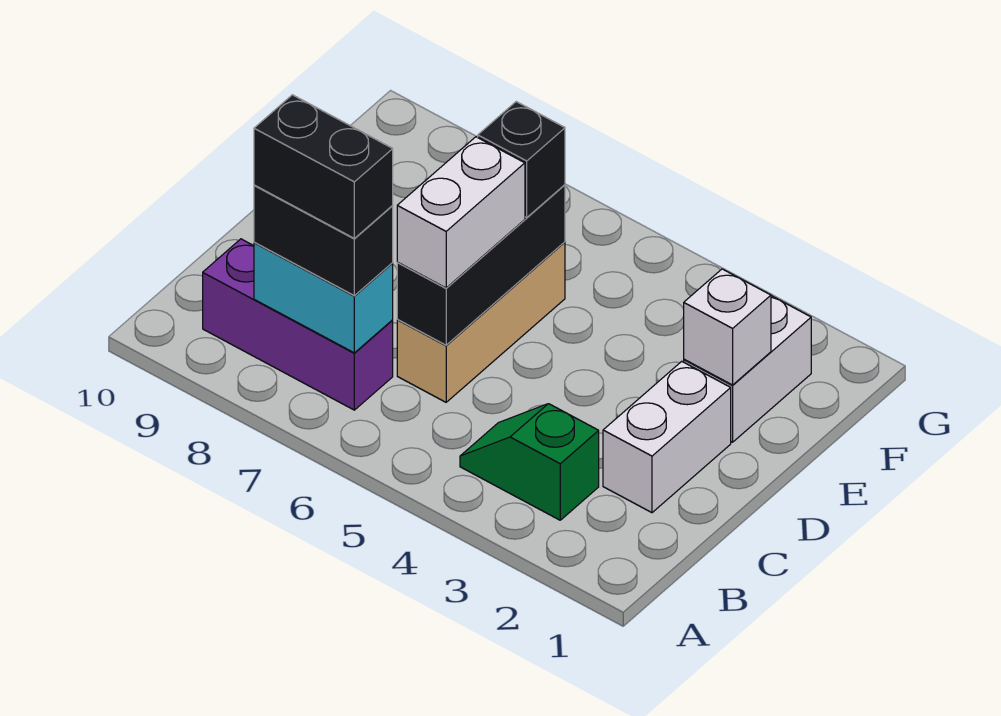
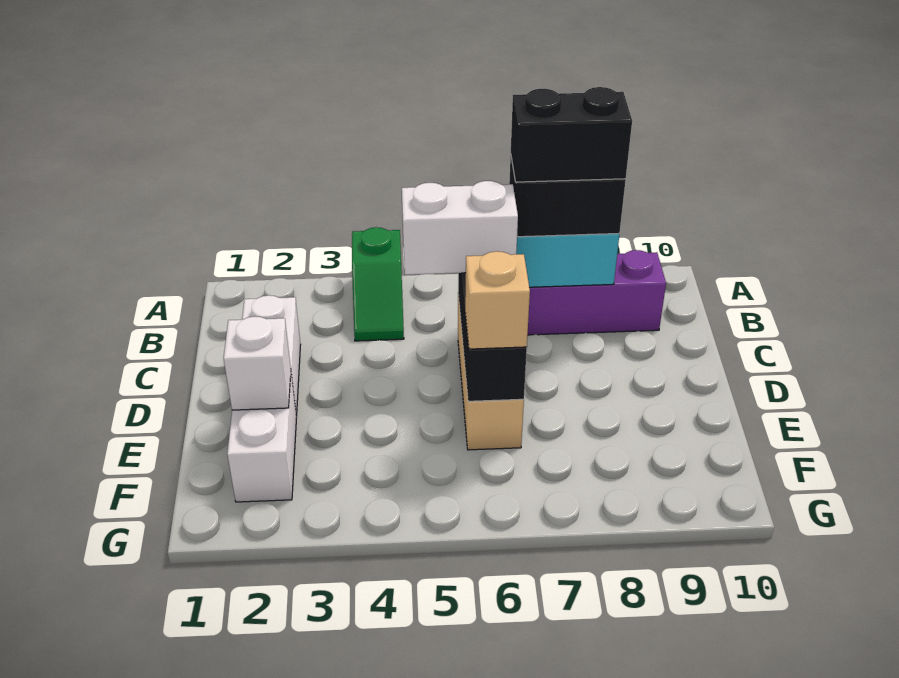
green 1x2 slope [460,404,599,520] -> green 1x2 slope turned to [352,227,404,341]
white 1x2 brick [397,137,525,288] -> white 1x2 brick turned to [402,181,518,275]
black 1x1 brick [478,102,565,217] -> tan 1x1 brick [465,251,530,349]

